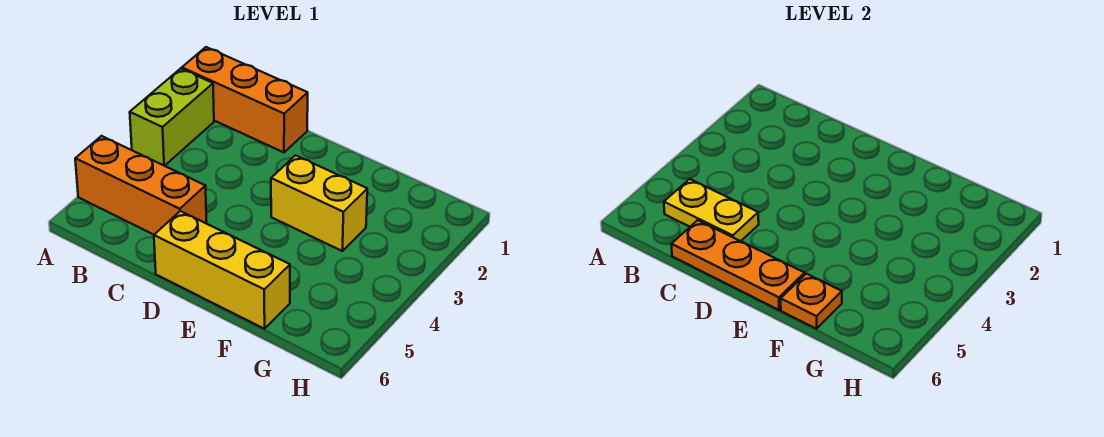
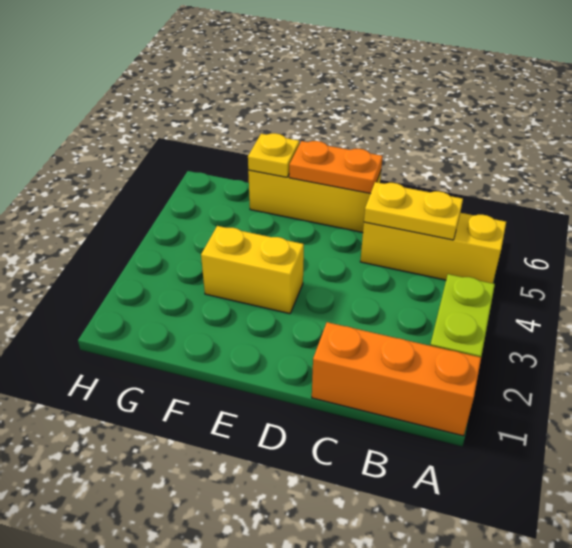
orange 1x3 brick [75,136,207,235] -> yellow 1x3 brick [360,213,506,283]
orange 1x3 plate [671,220,805,310] -> orange 1x2 plate [289,141,383,194]
orange 1x1 plate [781,274,842,329] -> yellow 1x1 plate [248,133,299,177]

